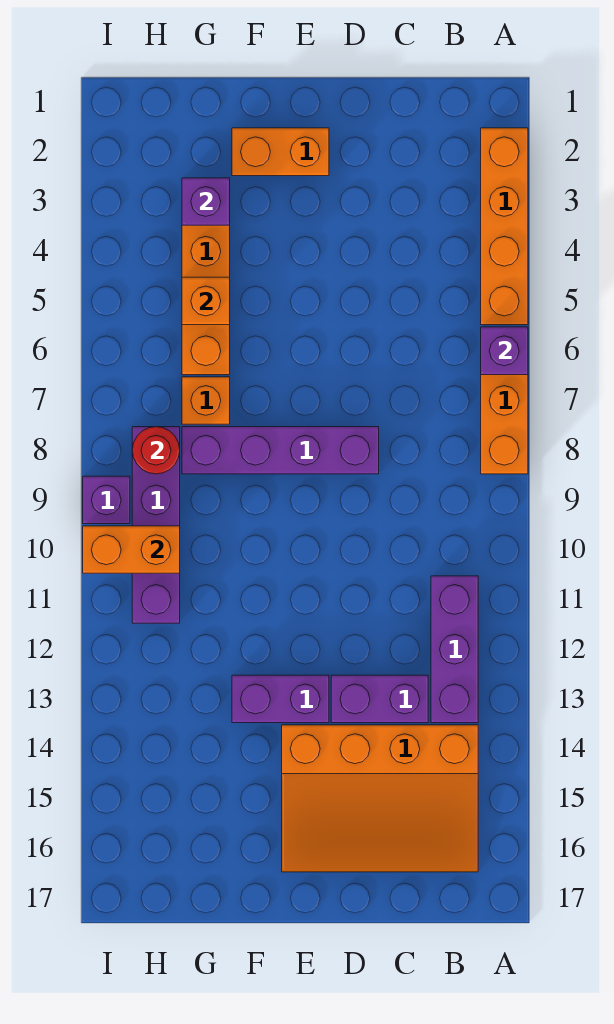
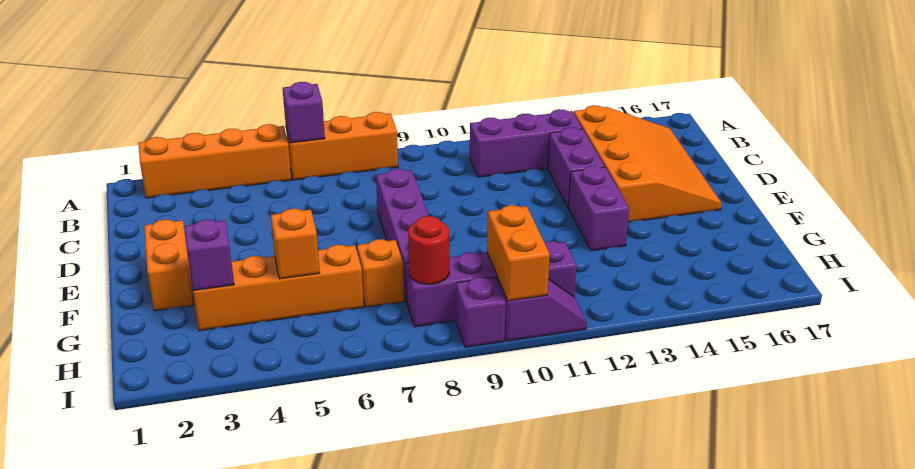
none -> purple 1x2 slope [497,277,587,341]

